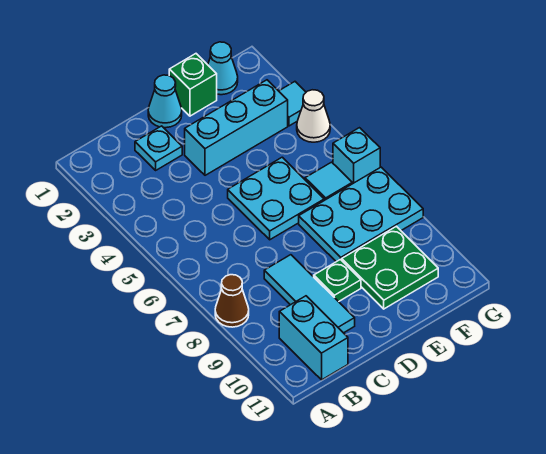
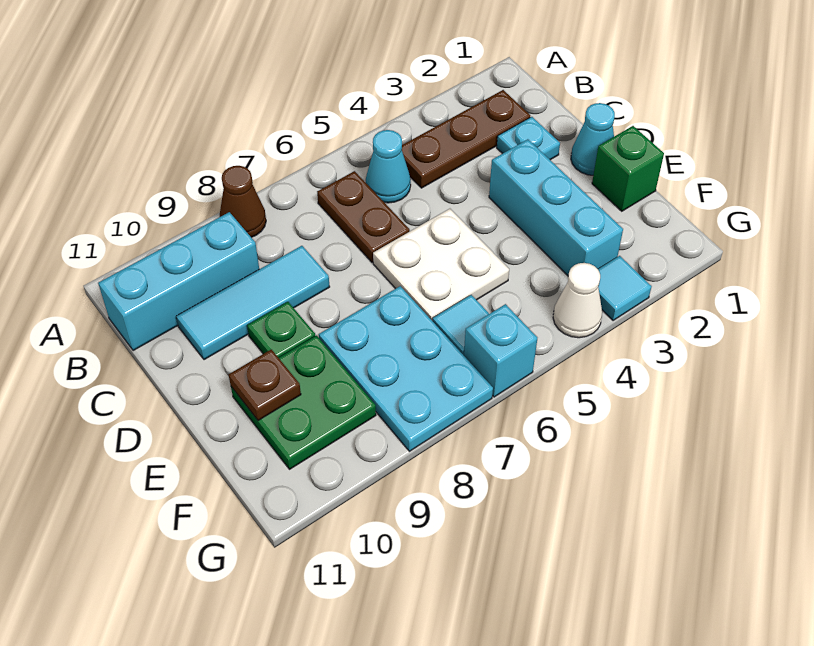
none -> brown 1x3 plate [402,90,530,188]
none -> brown 1x2 plate [317,171,410,263]
cyan 1x2 brick [279,296,348,380] -> cyan 1x3 brick [98,212,259,351]
cyan 2x2 plate [228,157,324,240] -> white 2x2 plate [373,209,509,321]
none -> brown 1x1 plate [229,349,301,421]
cyan 1x1 cone [208,42,238,95] -> cyan 1x1 cone moved to [366,130,411,203]

